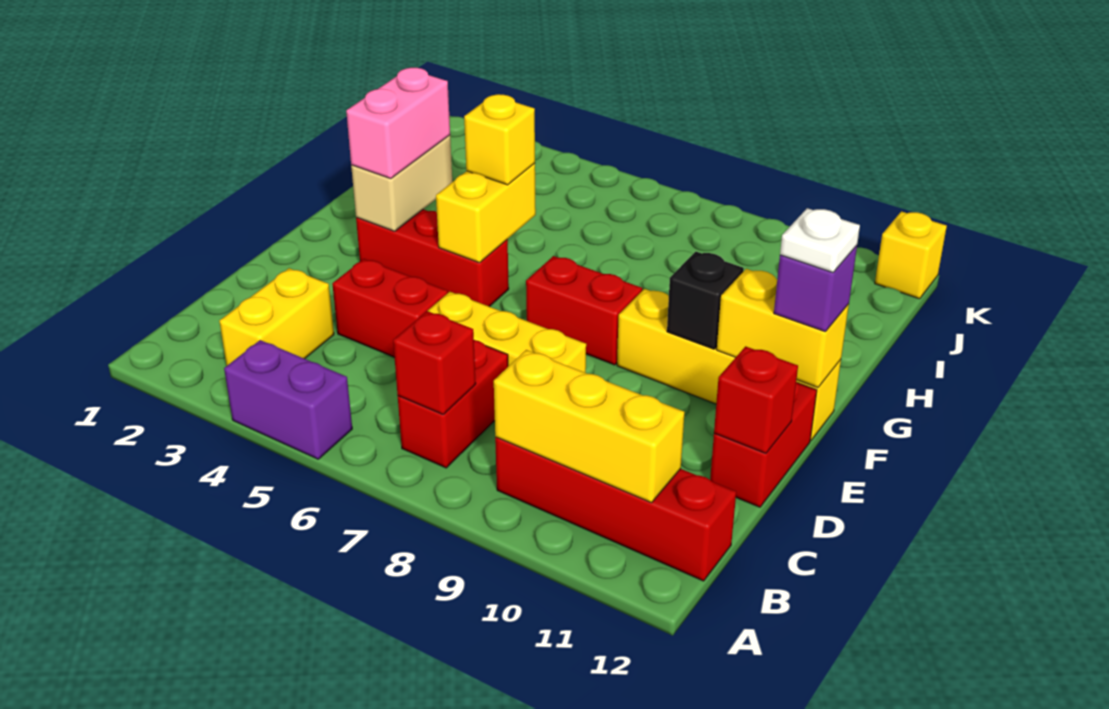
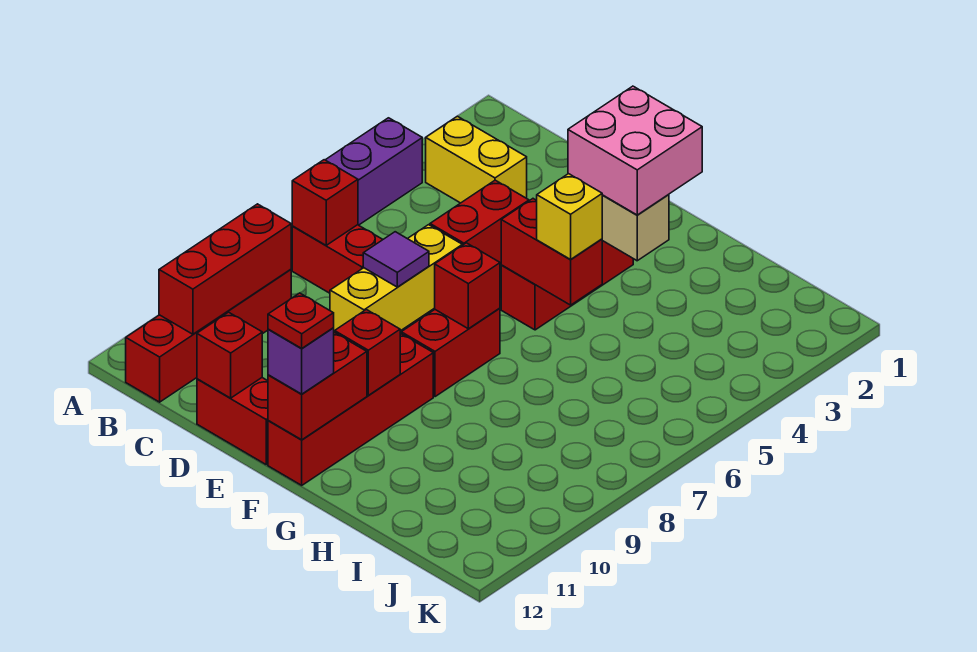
yellow 1x3 brick [494,350,685,503] -> red 1x3 brick [159,204,291,334]
none -> purple 1x1 tile [363,232,429,287]
pink 1x2 brick [346,68,450,179] -> pink 2x2 brick [568,86,702,215]
yellow 1x2 brick [436,163,536,263] -> red 1x2 brick [501,199,602,305]
none -> red 1x1 brick [435,243,500,329]
yellow 1x4 brick [617,289,841,440] -> red 1x4 brick [268,333,433,485]
black 1x1 brick [667,252,744,349] -> red 1x1 brick [335,310,400,395]
yellow 1x2 brick [717,269,849,388] -> red 1x2 brick [268,332,367,440]
white 1x1 plate [780,208,860,272] -> red 1x1 plate [268,293,334,349]
yellow 1x1 brick [875,211,947,299] -> none

